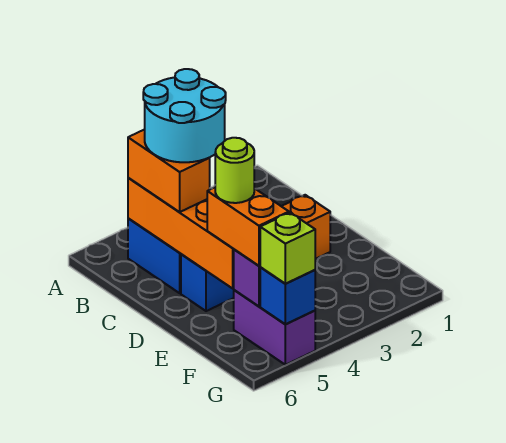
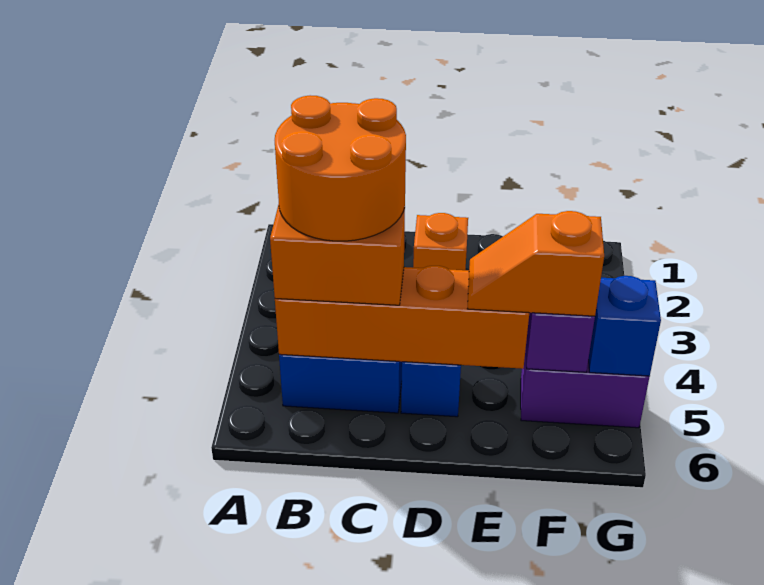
cyan 2x2 round brick [143,69,226,162] -> orange 2x2 round brick [275,95,406,241]
orange 1x2 brick [207,188,289,266] -> orange 1x2 slope [467,211,604,316]
lime 1x1 round brick [215,138,254,203] -> none
lime 1x1 brick [260,213,315,284] -> none

